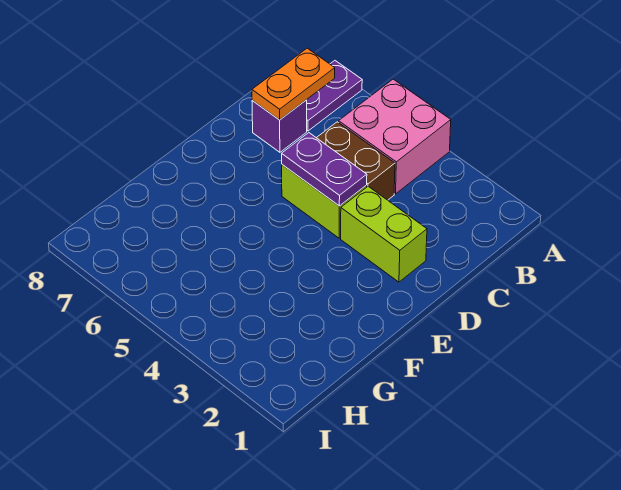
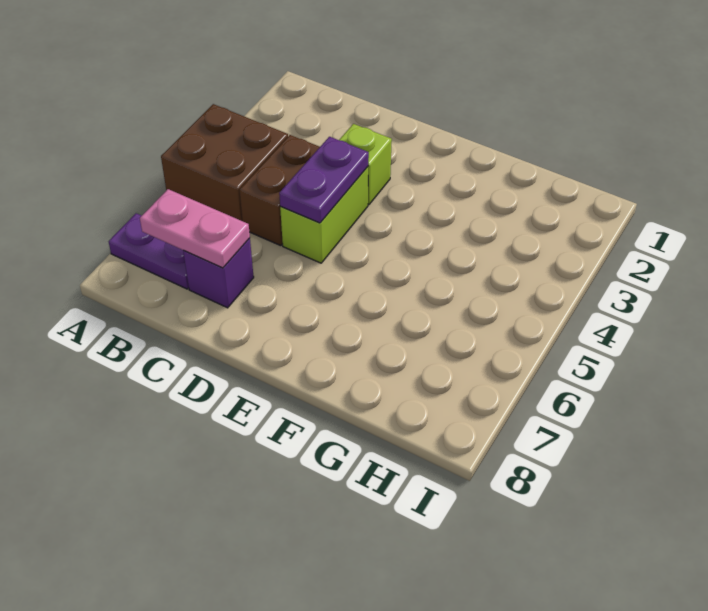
pink 2x2 brick [339,79,451,194] -> brown 2x2 brick [161,104,288,221]
orange 1x2 plate [252,48,335,120] -> pink 1x2 plate [140,189,250,268]
lime 1x2 brick [341,186,427,282] -> lime 1x1 brick [339,124,392,205]

